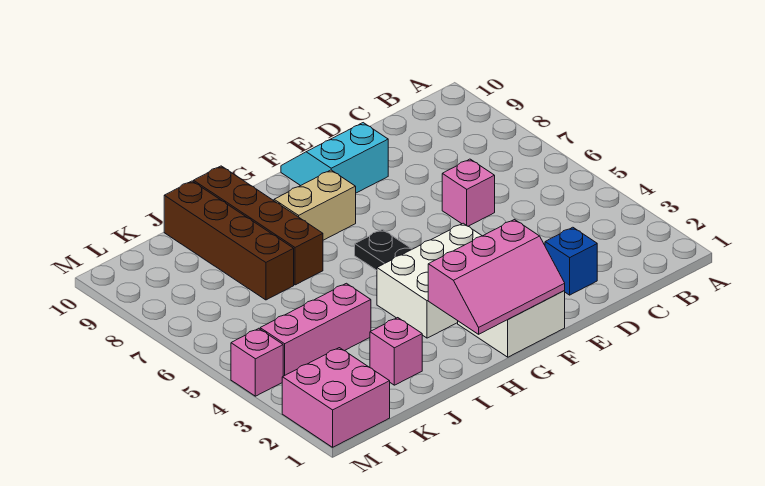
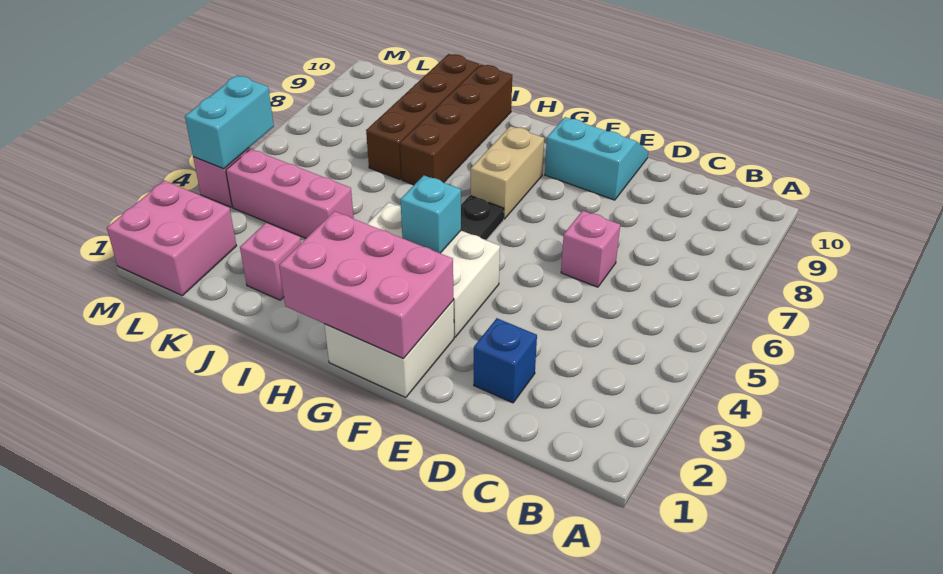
pink 2x3 slope [428,220,565,334] -> pink 2x3 brick [279,211,454,358]
none -> cyan 1x1 brick [400,176,461,253]
tan 1x2 brick [274,170,356,240] -> tan 1x2 brick turned to [471,126,544,219]
none -> cyan 1x2 brick [185,75,274,169]

